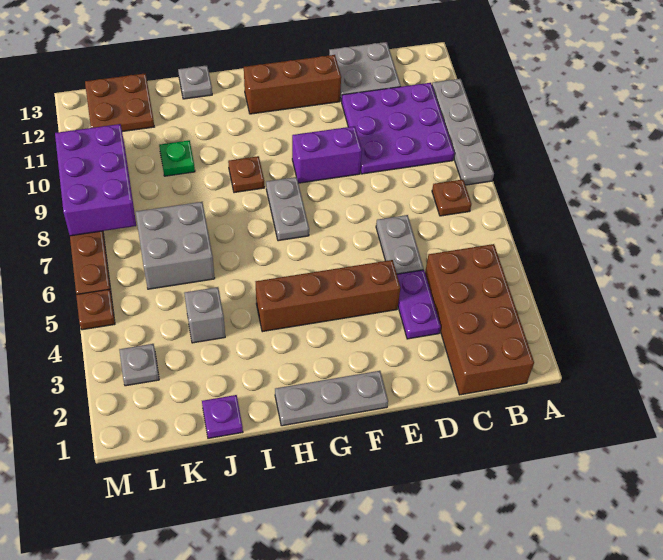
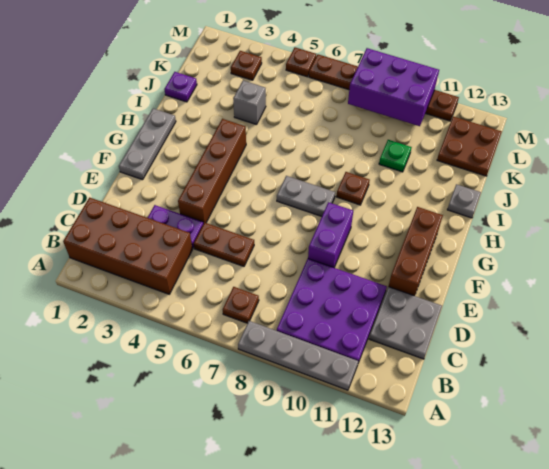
grey 1x2 plate [376,215,424,274] -> brown 1x2 plate [194,223,254,266]
grey 2x2 brick [136,202,215,289] -> none
grey 1x1 plate [119,344,159,386] -> brown 1x1 plate [231,51,262,80]

